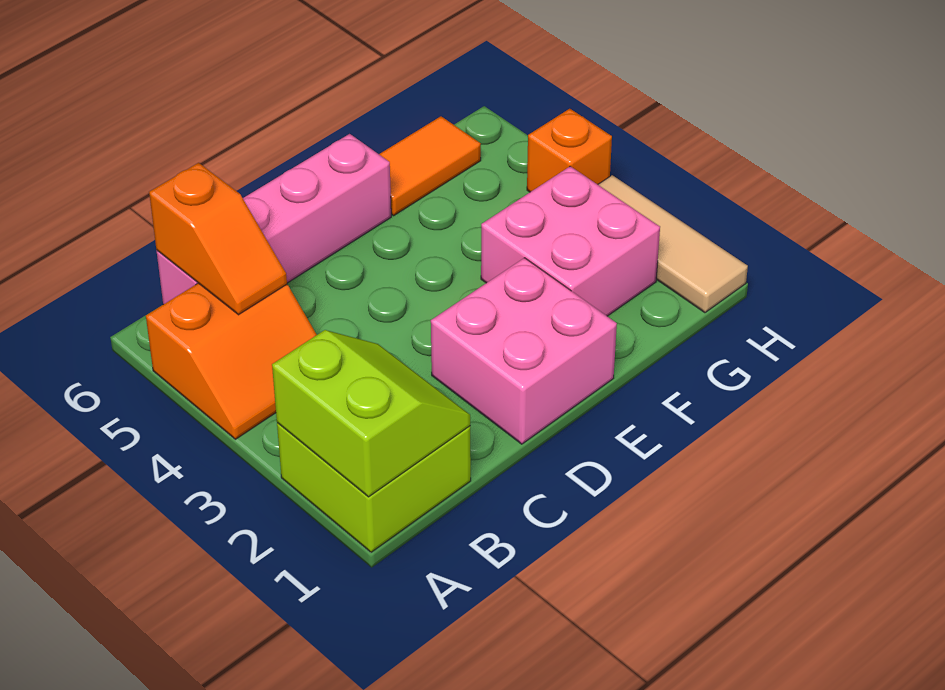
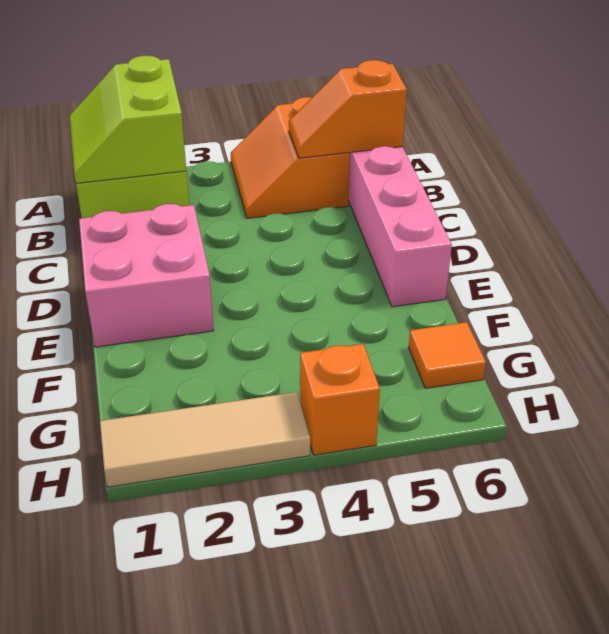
lime 2x2 slope [272,330,470,497] -> lime 2x2 slope turned to [70,56,186,183]
pink 2x2 brick [481,166,660,316] -> none
orange 1x2 tile [379,116,481,216] -> orange 1x1 tile [409,322,486,388]

